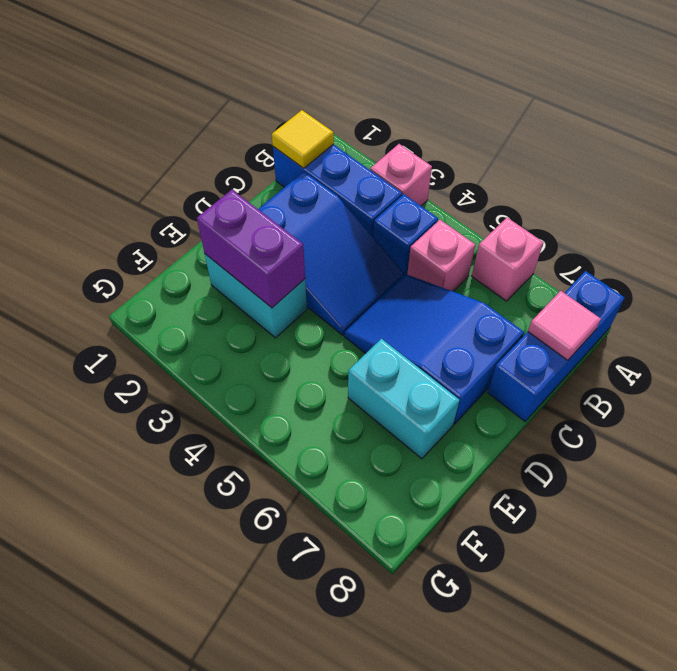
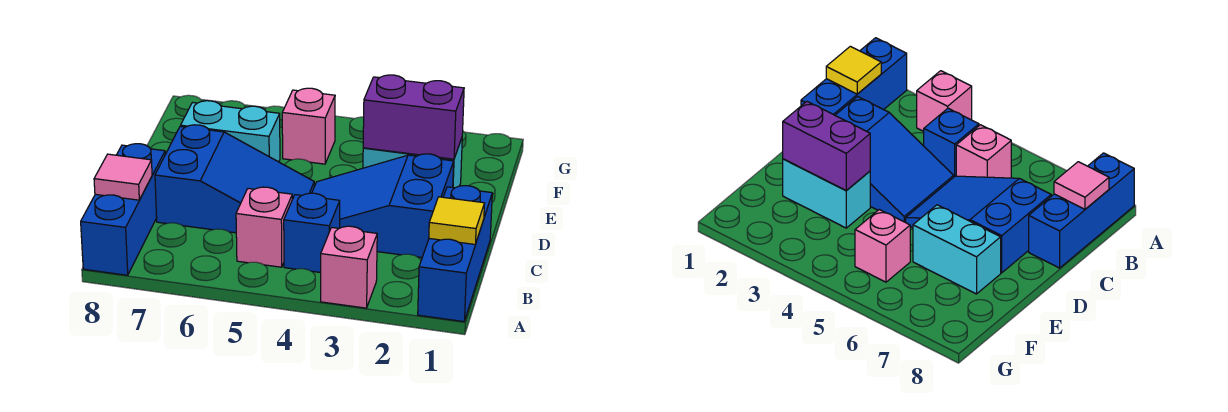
pink 1x1 brick [472,218,543,301] -> pink 1x1 brick moved to [282,88,335,164]
blue 1x3 brick [273,144,402,236] -> blue 1x3 brick turned to [418,186,492,322]

